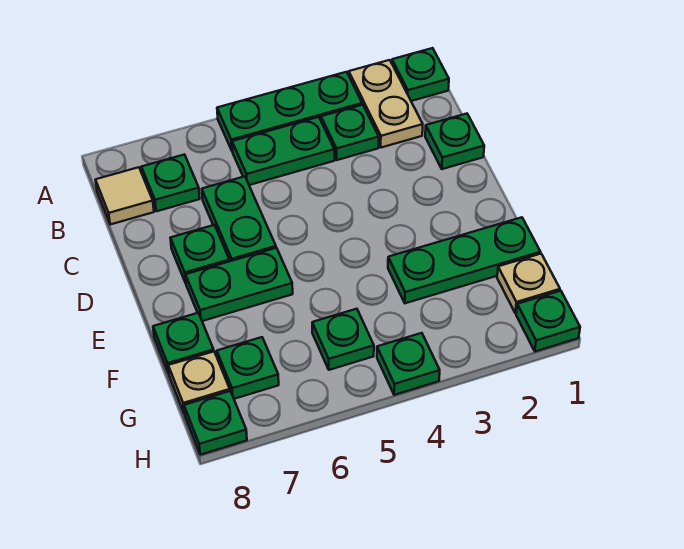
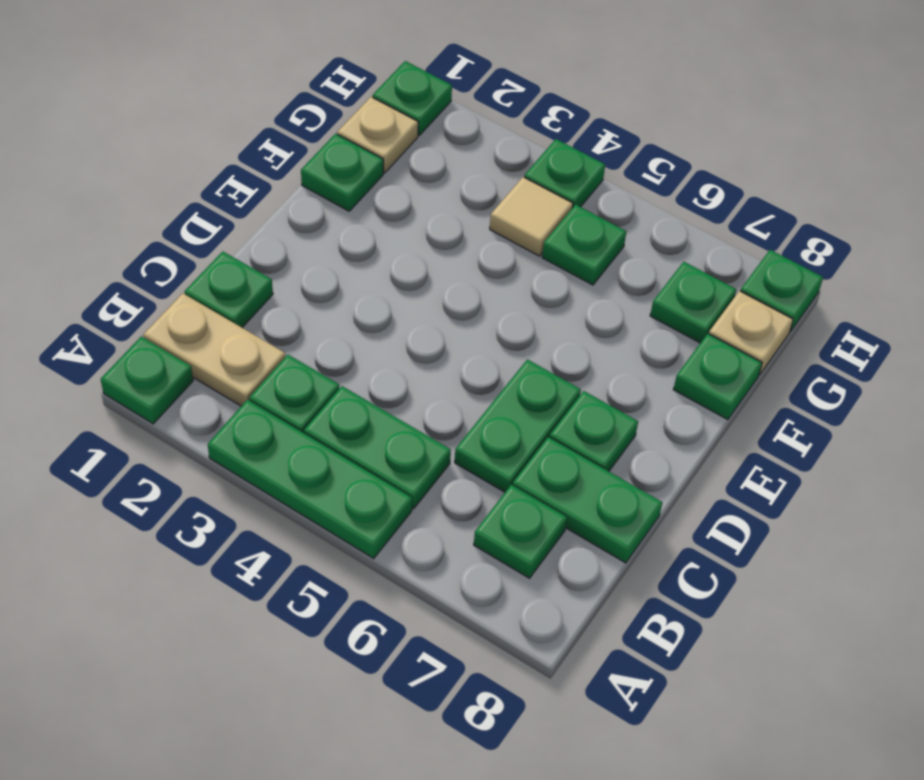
tan 1x2 plate [349,60,423,148] -> tan 1x2 plate turned to [143,293,285,406]
tan 1x1 tile [96,167,154,225] -> tan 1x1 tile moved to [490,177,573,256]
green 1x2 plate [186,248,293,321] -> green 1x2 plate moved to [513,437,662,563]
green 1x3 plate [388,217,540,303] -> green 1x1 plate [301,134,383,211]

